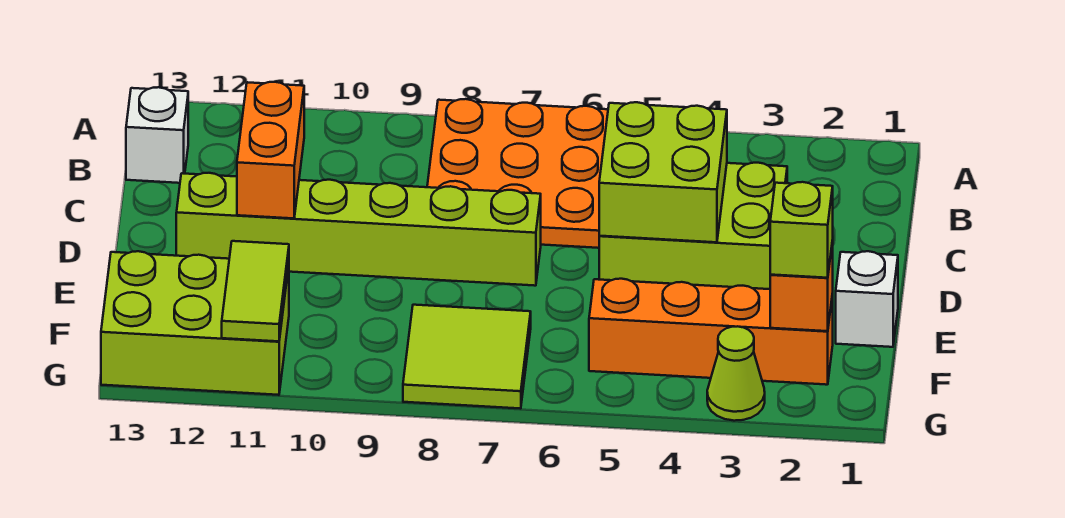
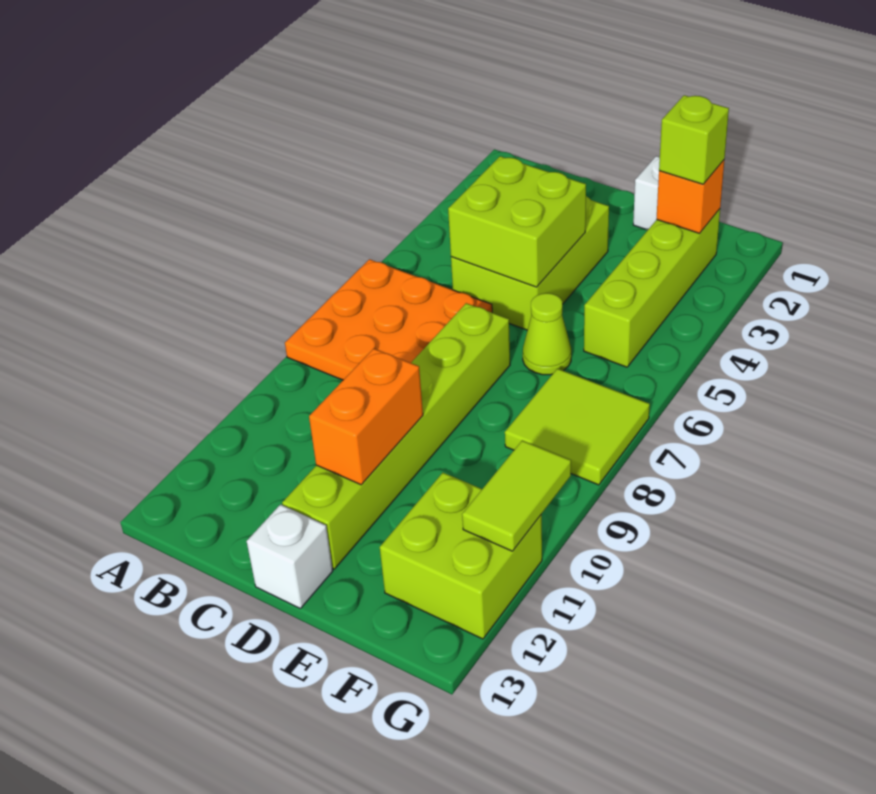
white 1x1 brick [126,87,188,183] -> white 1x1 brick moved to [247,505,333,608]
orange 1x2 brick [237,82,304,218] -> orange 1x2 brick turned to [309,348,423,485]
orange 1x4 brick [589,279,833,385] -> lime 1x4 brick [584,209,720,367]
lime 2x3 brick [101,251,289,395] -> lime 2x2 brick [380,473,542,639]
lime 1x2 tile [222,241,289,341] -> lime 1x2 tile turned to [462,440,571,551]
lime 1x1 cone [707,326,765,421] -> lime 1x1 cone moved to [523,293,571,375]

